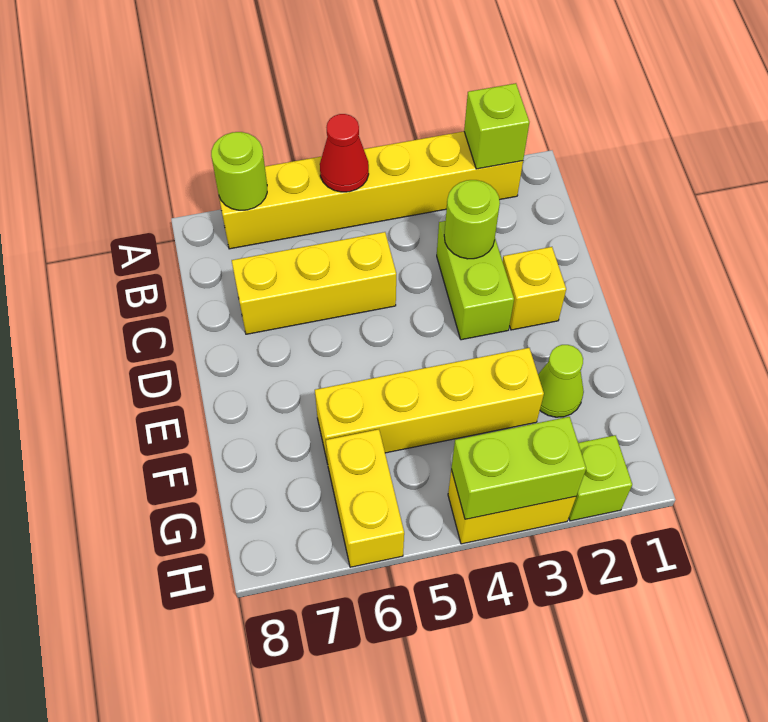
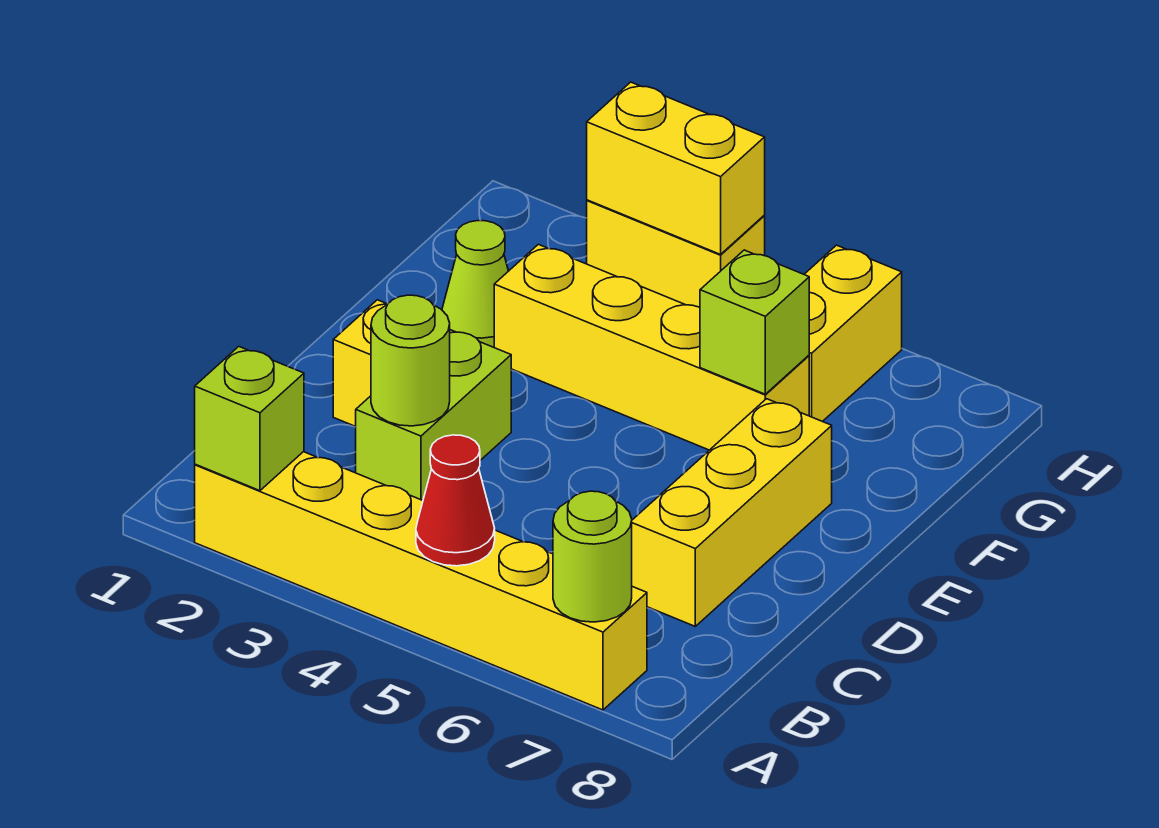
yellow 1x3 brick [232,232,396,334] -> yellow 1x3 brick turned to [632,399,832,626]
lime 1x1 brick [569,435,632,521] -> lime 1x1 brick moved to [700,250,809,394]
lime 1x2 brick [451,417,586,519] -> yellow 1x2 brick [587,82,765,254]

